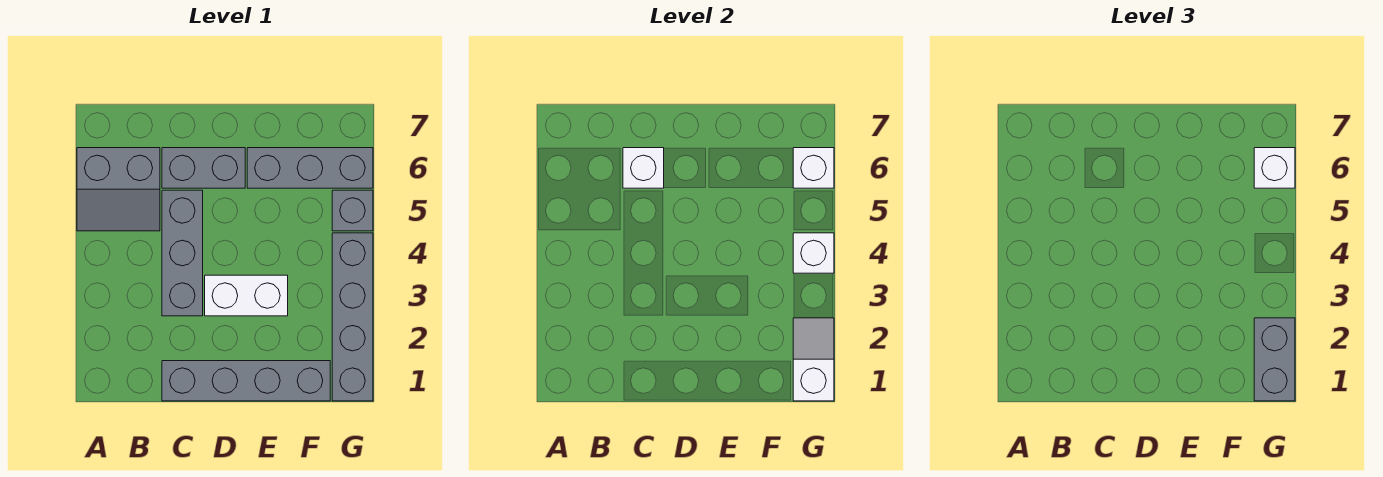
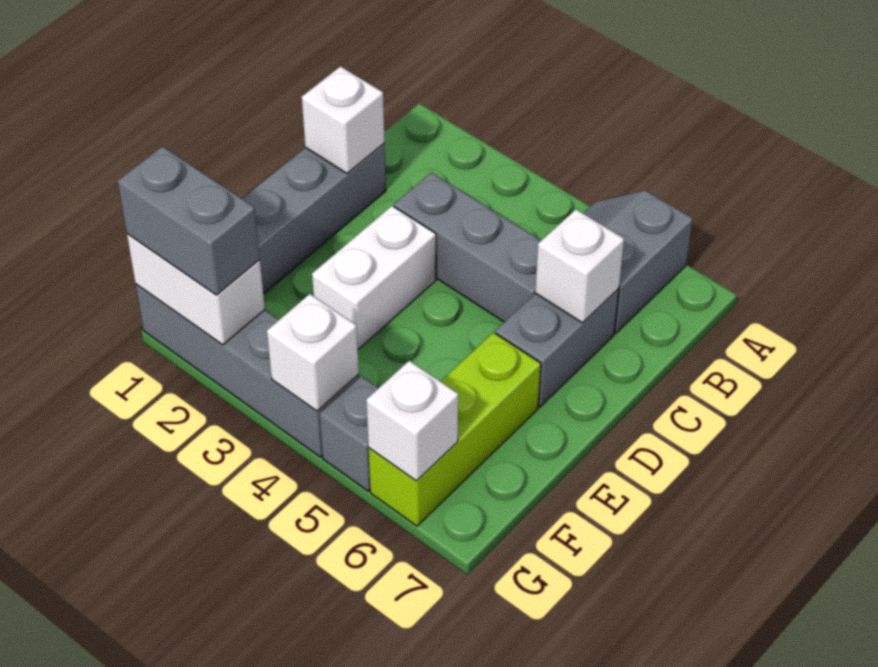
grey 1x3 brick [247,148,373,188] -> lime 1x3 brick [369,333,541,526]
white 1x2 slope [793,318,834,401] -> white 1x2 brick [127,234,265,345]
white 1x1 brick [1254,148,1295,188] -> white 1x1 brick moved to [302,66,385,173]

